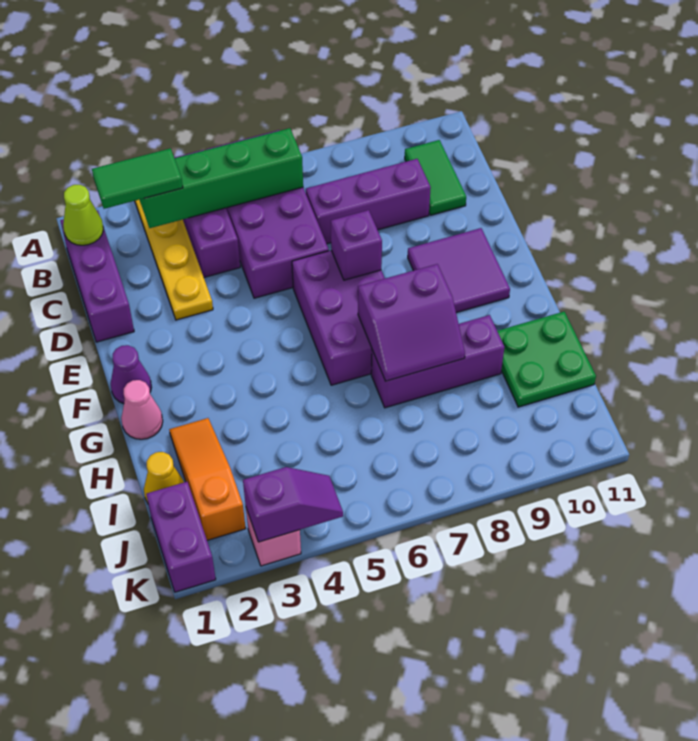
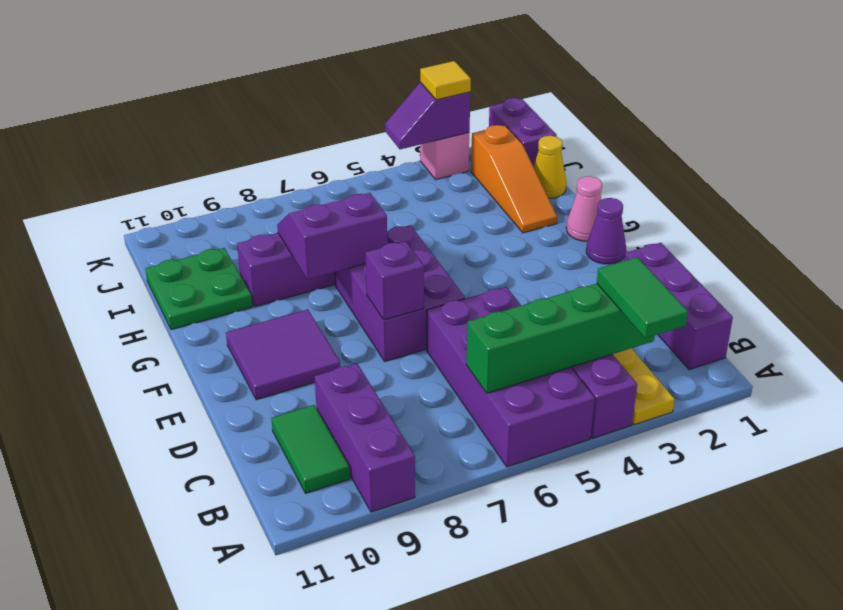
lime 1x1 cone [63,185,103,245] -> none
green 1x2 tile [92,148,183,209] -> green 1x2 tile turned to [597,257,688,338]
purple 1x3 brick [306,159,431,244] -> purple 1x3 brick turned to [315,363,415,512]
none -> yellow 1x1 tile [420,61,471,100]

